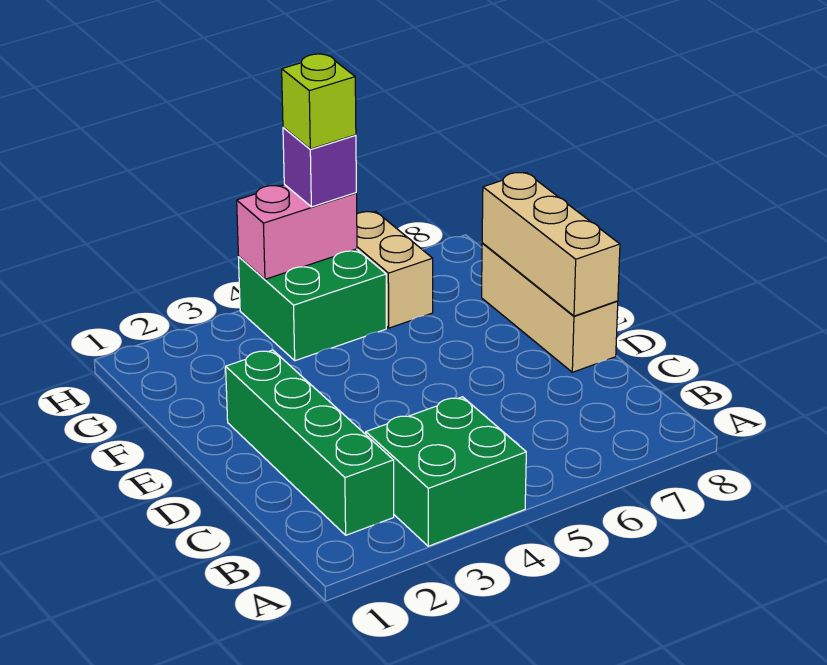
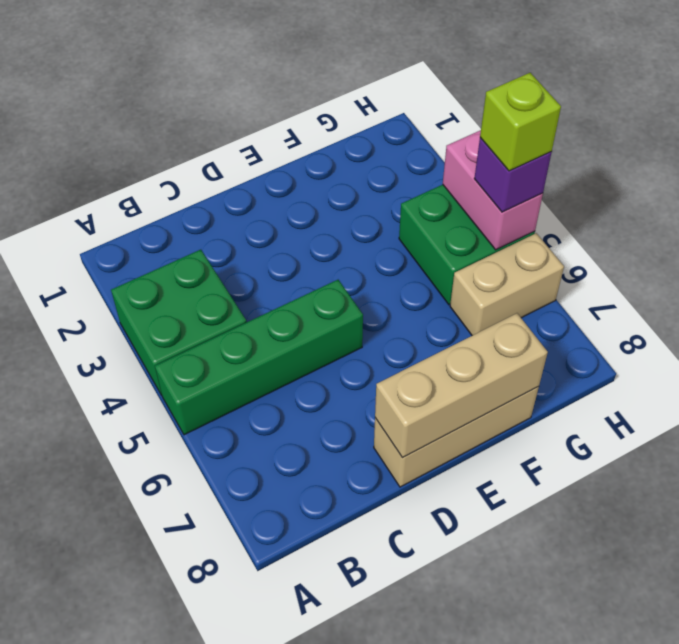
green 1x4 brick [226,350,394,535] -> green 1x4 brick moved to [155,280,363,435]

